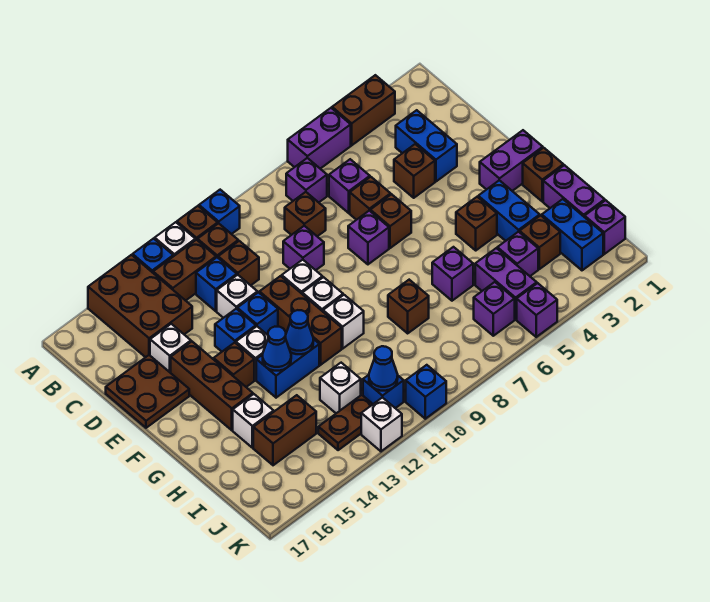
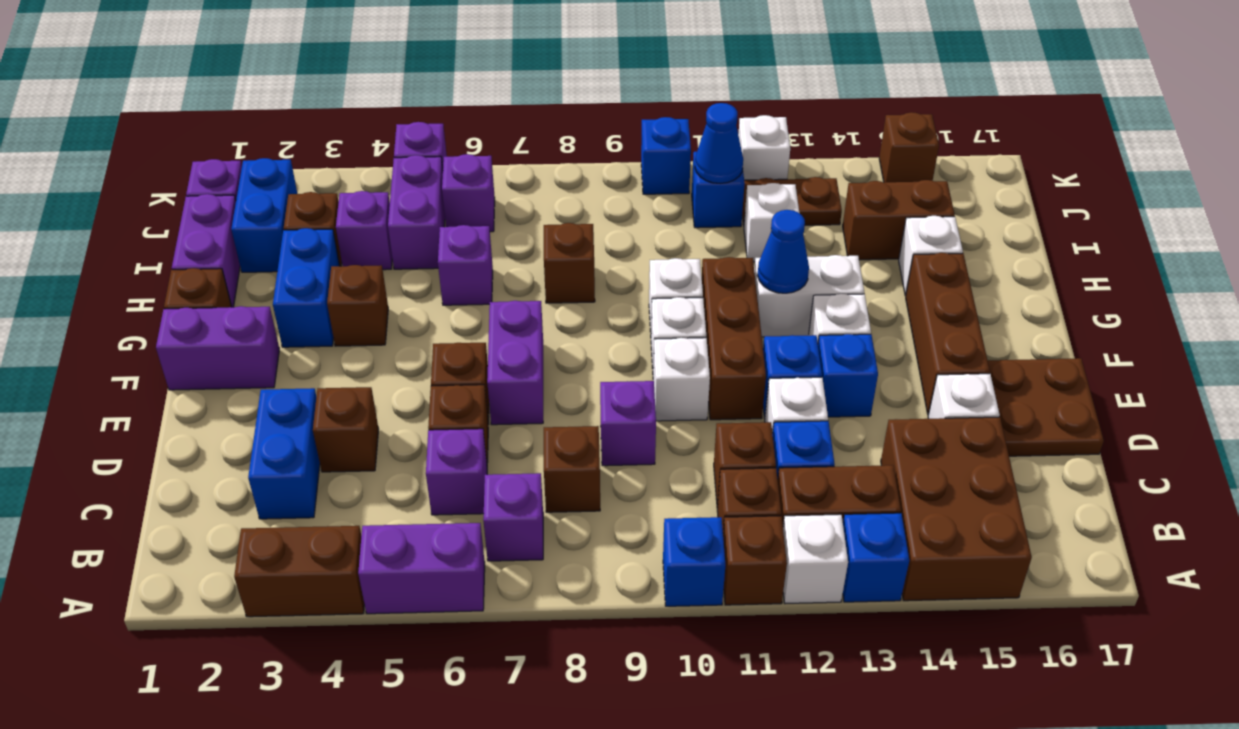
purple 1x1 brick [348,211,389,264] -> purple 1x2 brick [487,301,543,425]
brown 1x1 brick [214,343,254,387] -> brown 1x1 brick moved to [879,112,939,182]
blue 1x2 brick [256,339,319,398] -> white 1x2 brick [754,255,864,337]
blue 1x1 cone [263,327,291,371] -> none

